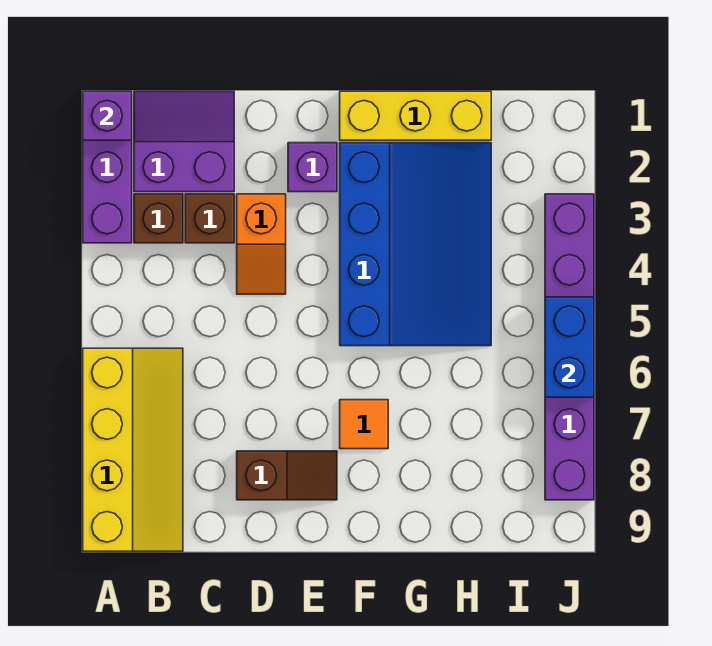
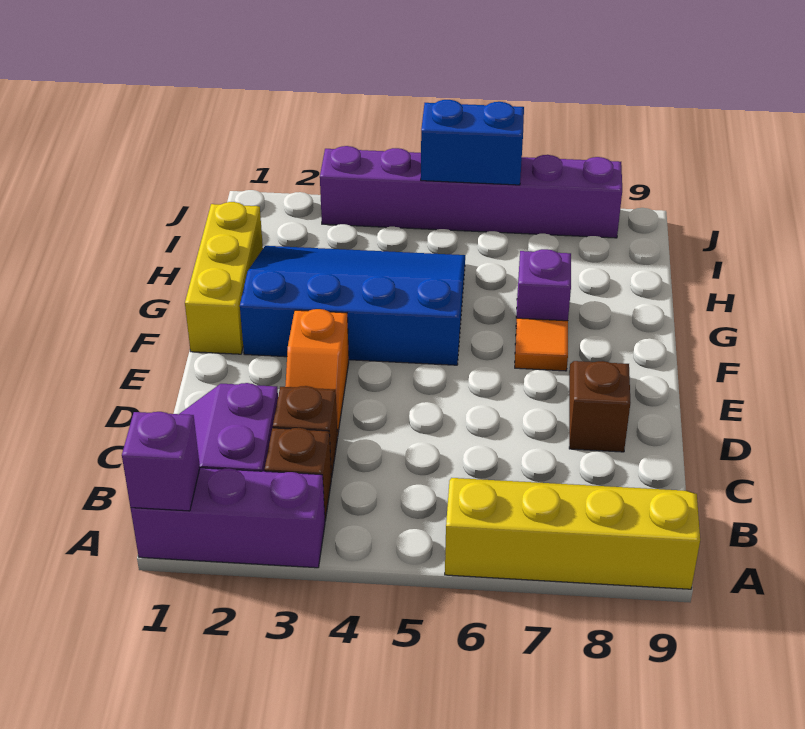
orange 1x2 slope [237,194,286,294] -> orange 1x2 slope turned to [285,309,349,436]
purple 1x1 brick [288,143,337,192] -> purple 1x1 brick moved to [516,249,571,322]

